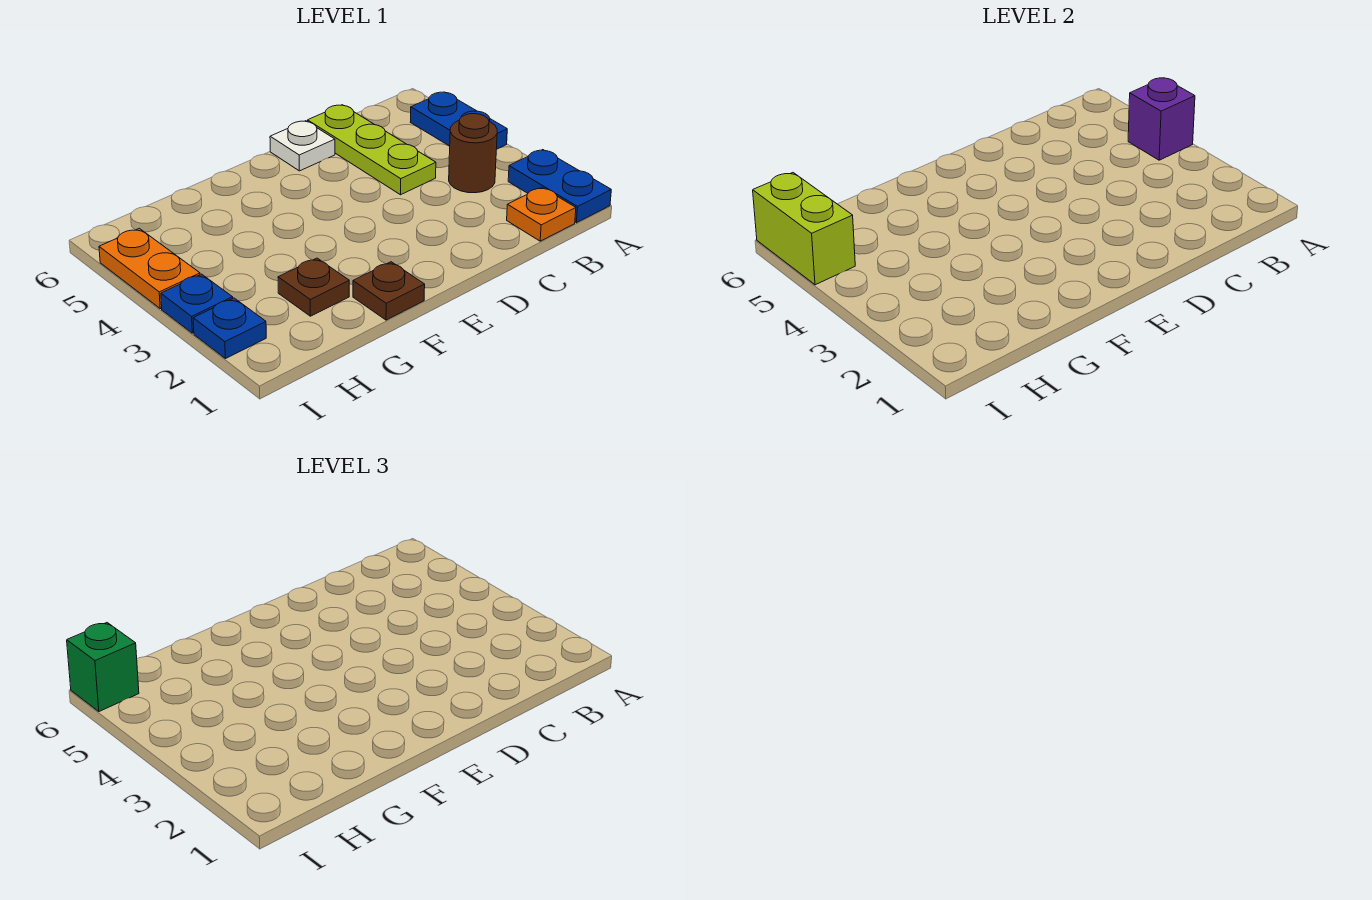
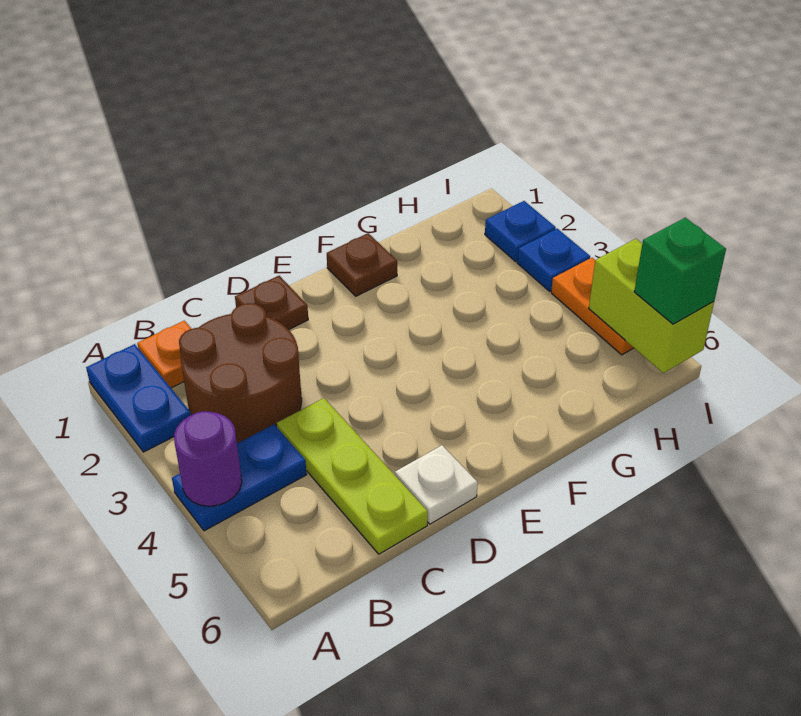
blue 1x2 plate [411,92,507,149] -> blue 1x2 plate turned to [172,424,307,531]
purple 1x1 brick [1128,78,1195,160] -> purple 1x1 round brick [174,411,242,506]
brown 1x1 round brick [449,114,497,193] -> brown 2x2 round brick [179,303,302,443]
brown 1x1 plate [278,258,349,316] -> brown 1x1 plate moved to [235,276,308,330]

